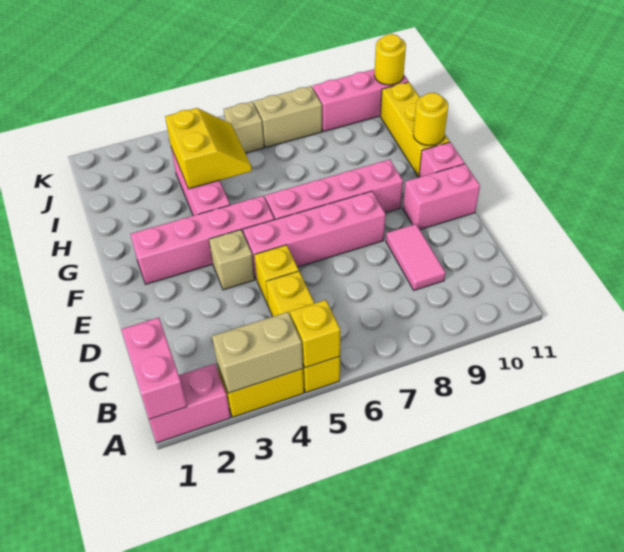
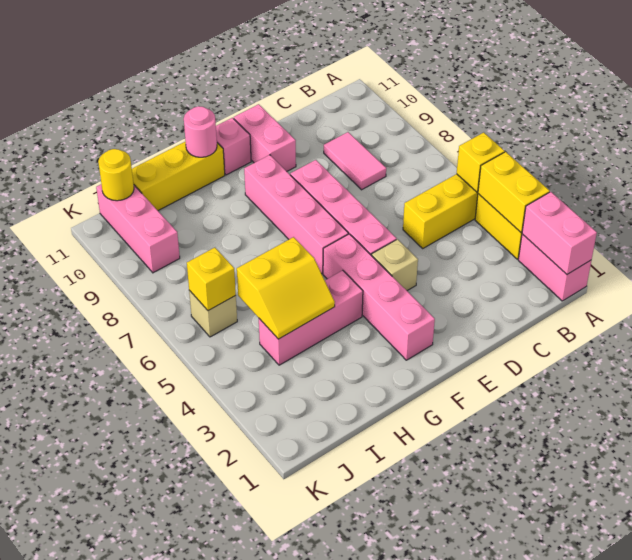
pink 1x2 brick [121,318,187,419] -> pink 1x2 brick turned to [522,192,597,274]
tan 1x2 brick [212,312,303,393] -> yellow 1x2 brick [478,152,550,232]
pink 1x2 tile [386,224,445,290] -> pink 1x2 tile turned to [324,132,386,190]
yellow 1x1 brick [254,245,299,305] -> yellow 1x1 brick moved to [187,248,236,311]
yellow 1x1 round brick [413,93,448,146] -> pink 1x1 round brick [184,106,217,157]
yellow 2x2 slope [165,108,252,189] -> yellow 2x2 slope turned to [237,237,335,339]
tan 1x2 brick [254,86,322,147] -> none

